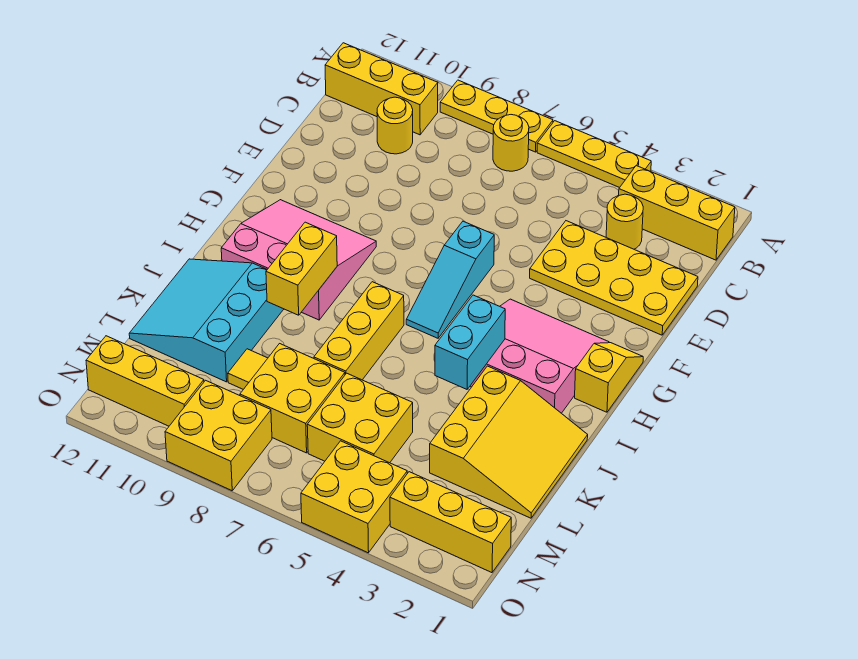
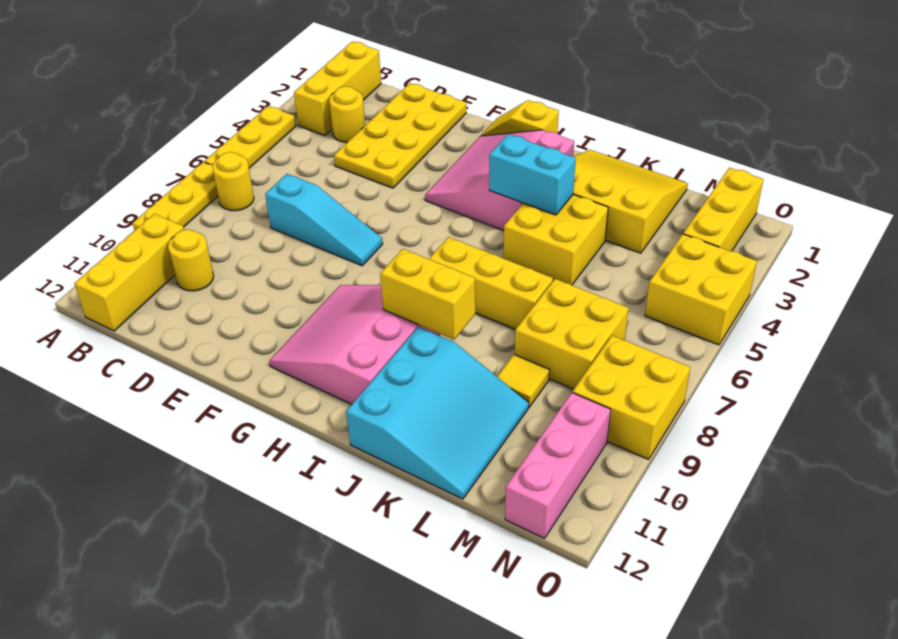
cyan 1x3 slope [406,221,494,338] -> cyan 1x3 slope moved to [265,174,383,266]
cyan 3x3 slope [129,259,284,382] -> cyan 3x3 slope turned to [346,327,529,499]
yellow 2x2 brick [307,373,413,463] -> yellow 2x2 brick moved to [503,194,608,285]
yellow 1x3 brick [86,336,204,426] -> pink 1x3 brick [505,393,611,539]

